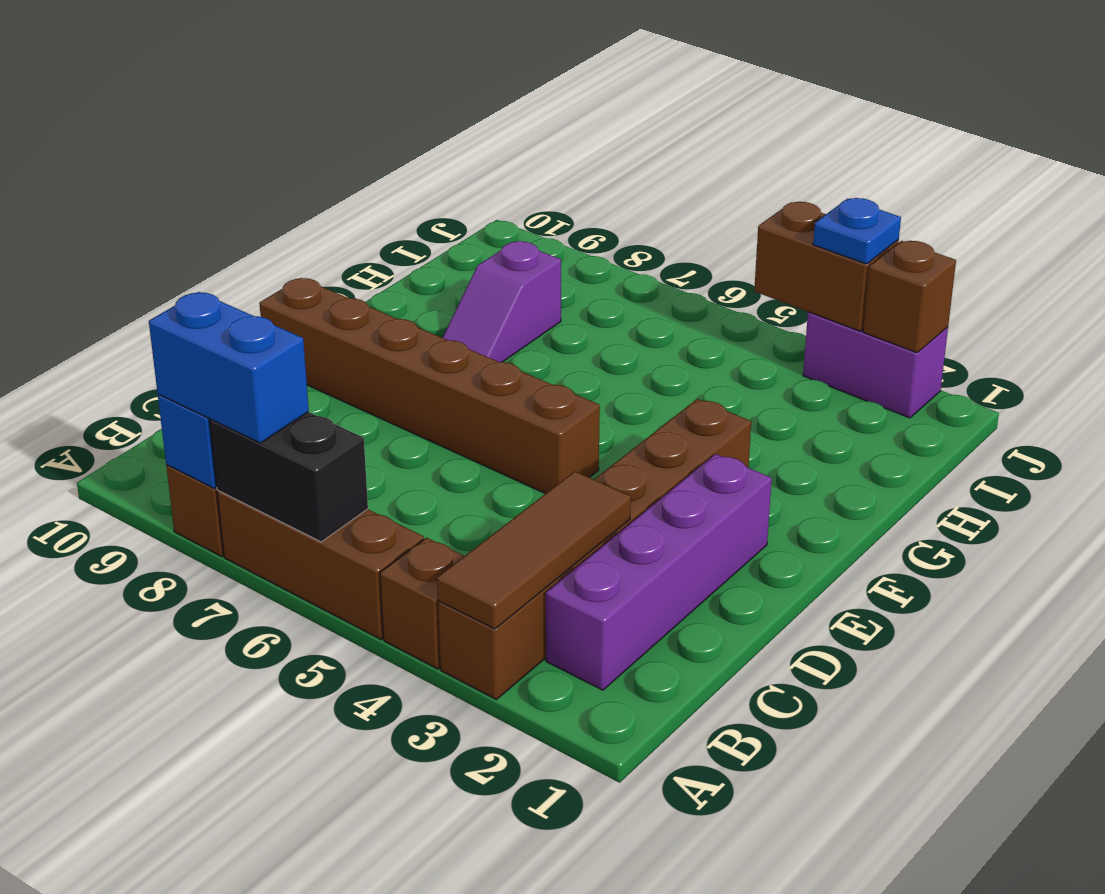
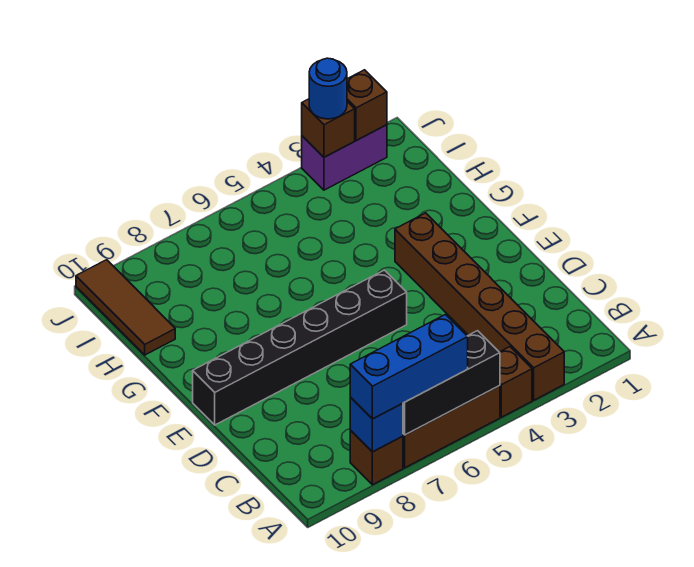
brown 1x3 tile [437,471,631,629] -> brown 1x3 tile moved to [76,260,175,355]
black 1x2 brick [210,412,368,542] -> black 1x3 brick [403,331,500,435]
blue 1x2 brick [149,292,309,443] -> blue 1x3 brick [350,315,468,419]
purple 1x4 brick [546,454,772,690] -> none
brown 1x6 brick [259,278,600,494] -> black 1x6 brick [193,270,407,425]
purple 1x2 slope [443,241,561,362] -> none
brown 1x2 brick [754,202,899,331] -> brown 1x1 brick [302,99,355,157]
blue 1x1 plate [813,198,901,264] -> blue 1x1 round brick [309,58,347,119]

